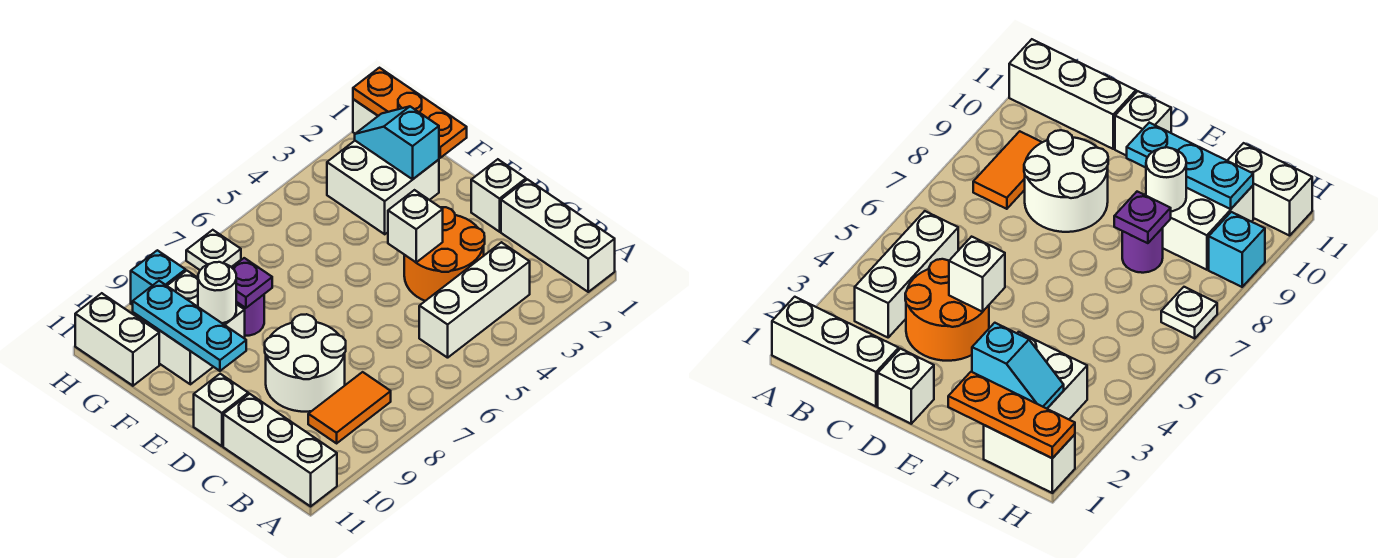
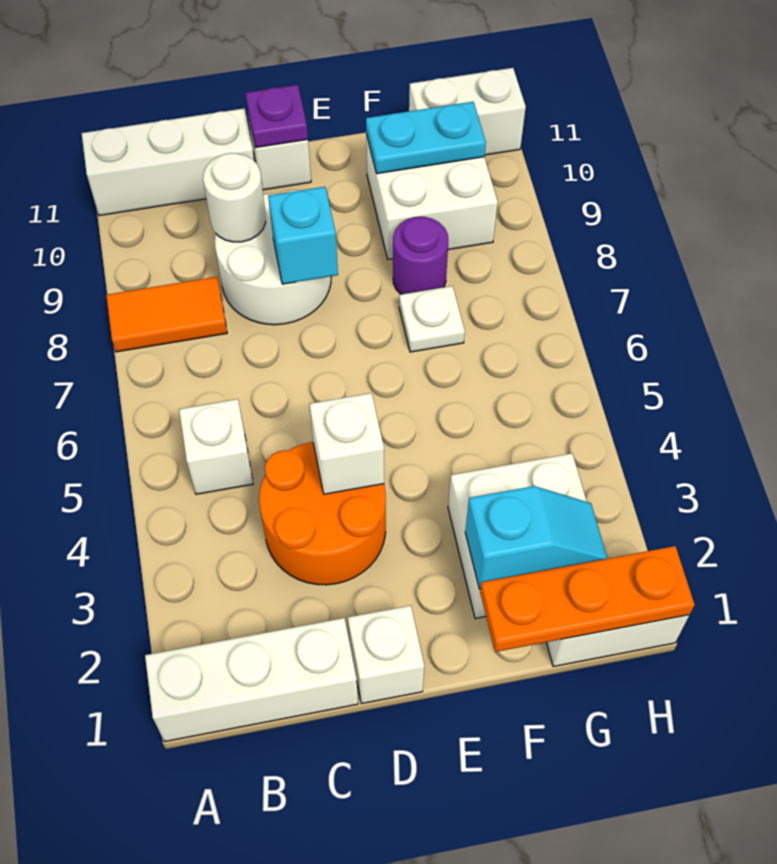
white 1x3 brick [419,242,530,358] -> white 1x1 brick [179,399,253,494]
orange 1x2 tile [308,372,391,443] -> orange 1x2 tile turned to [106,277,227,352]
cyan 1x3 plate [133,281,246,371] -> cyan 1x2 plate [366,102,486,174]
purple 1x1 plate [232,258,272,308] -> purple 1x1 plate moved to [246,85,308,148]
white 1x1 round brick [198,262,236,323] -> white 1x1 round brick moved to [203,153,266,242]
white 1x1 plate [186,230,241,270] -> white 1x1 plate moved to [399,286,465,352]
cyan 1x1 brick [131,250,185,305] -> cyan 1x1 brick moved to [268,187,338,284]

